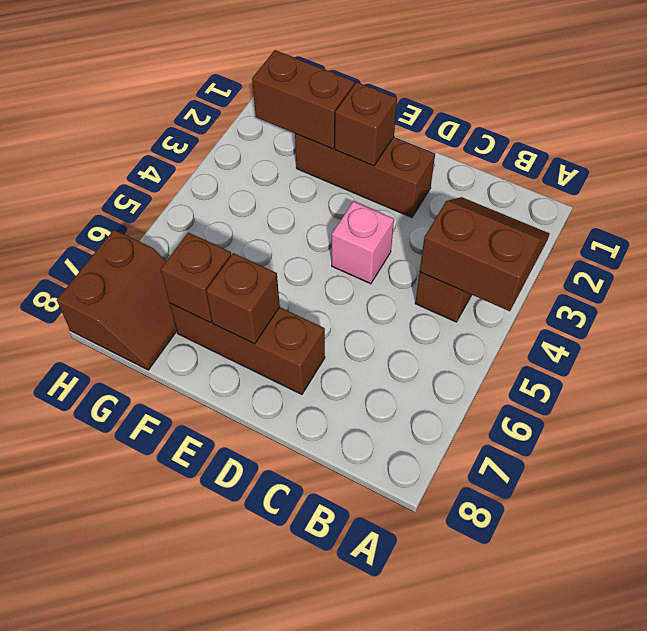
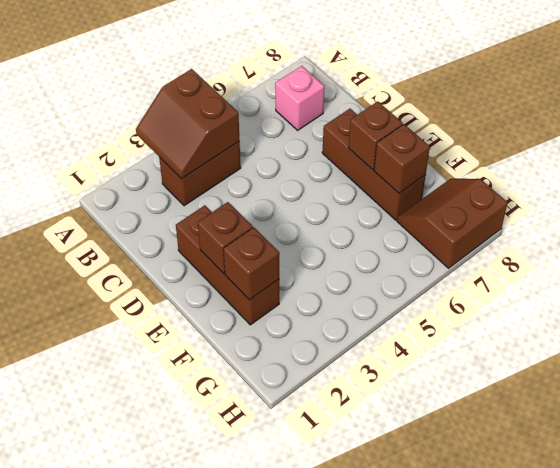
pink 1x1 brick [332,201,394,284] -> pink 1x1 brick moved to [275,66,324,130]
brown 1x2 brick [252,50,355,149] -> brown 1x1 brick [223,227,279,300]

